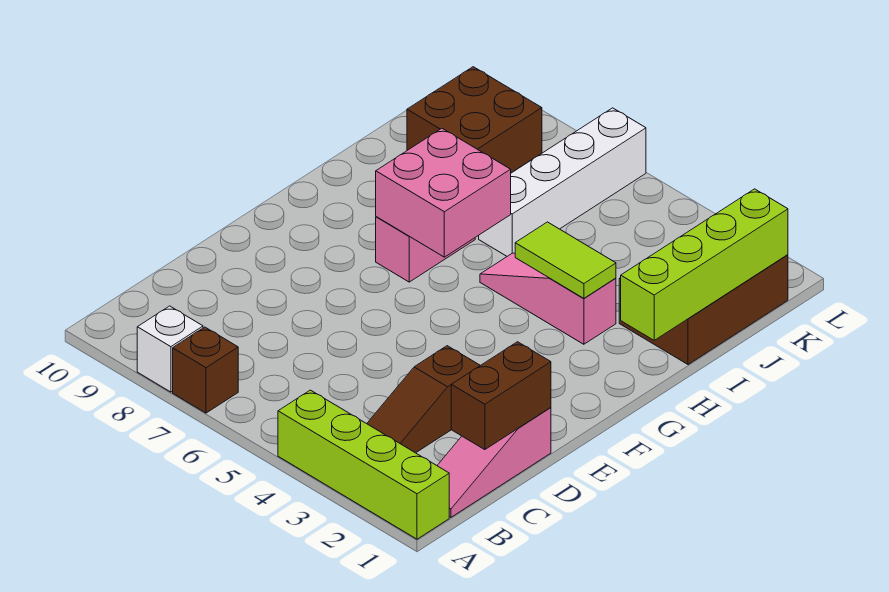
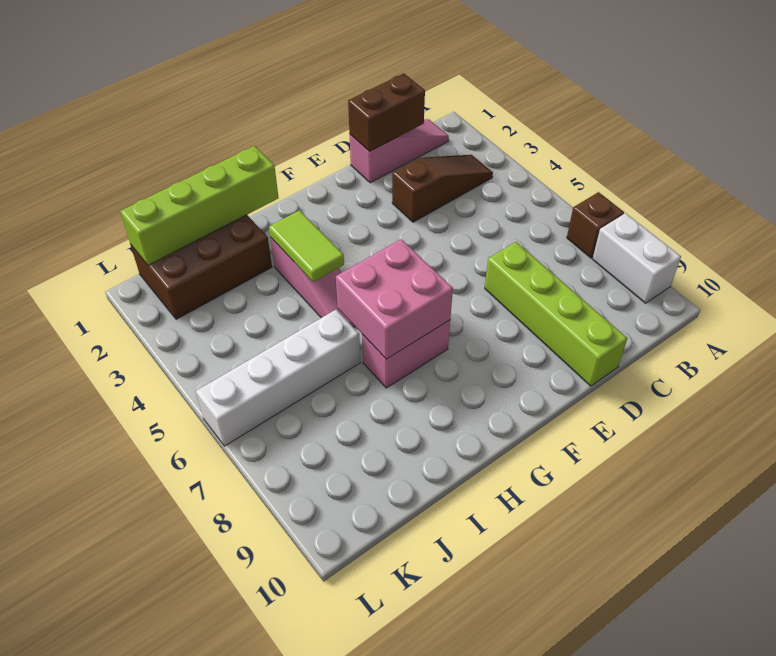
lime 1x4 brick [278,390,449,539] -> lime 1x4 brick moved to [485,242,627,386]
white 1x1 brick [137,306,203,392] -> white 1x2 brick [593,213,681,303]
brown 2x2 brick [407,67,542,173] -> none

